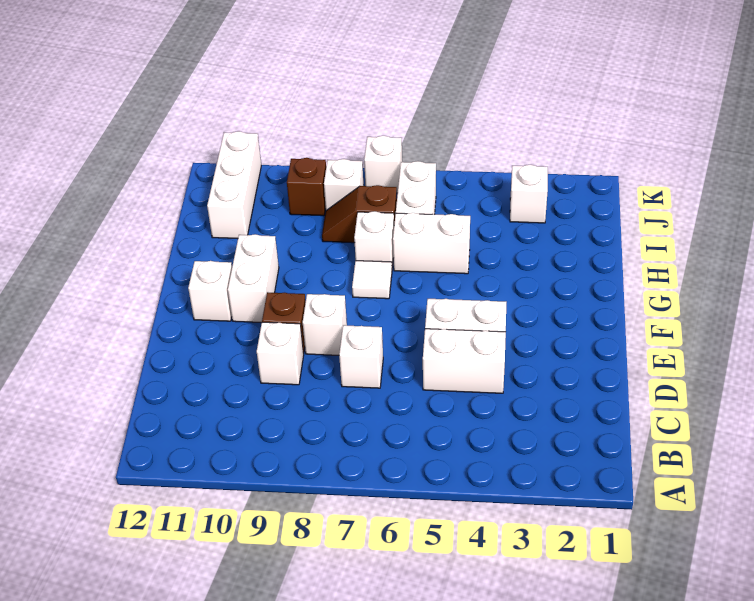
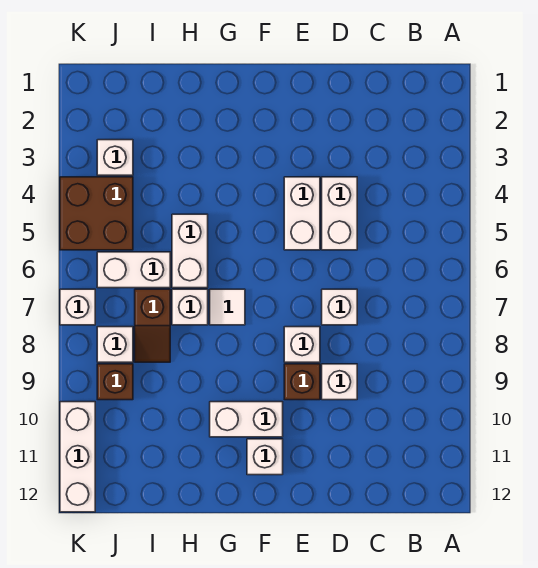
white 1x3 brick [207,131,261,239] -> white 1x3 brick turned to [60,402,95,512]
none -> brown 2x2 brick [60,177,133,250]

